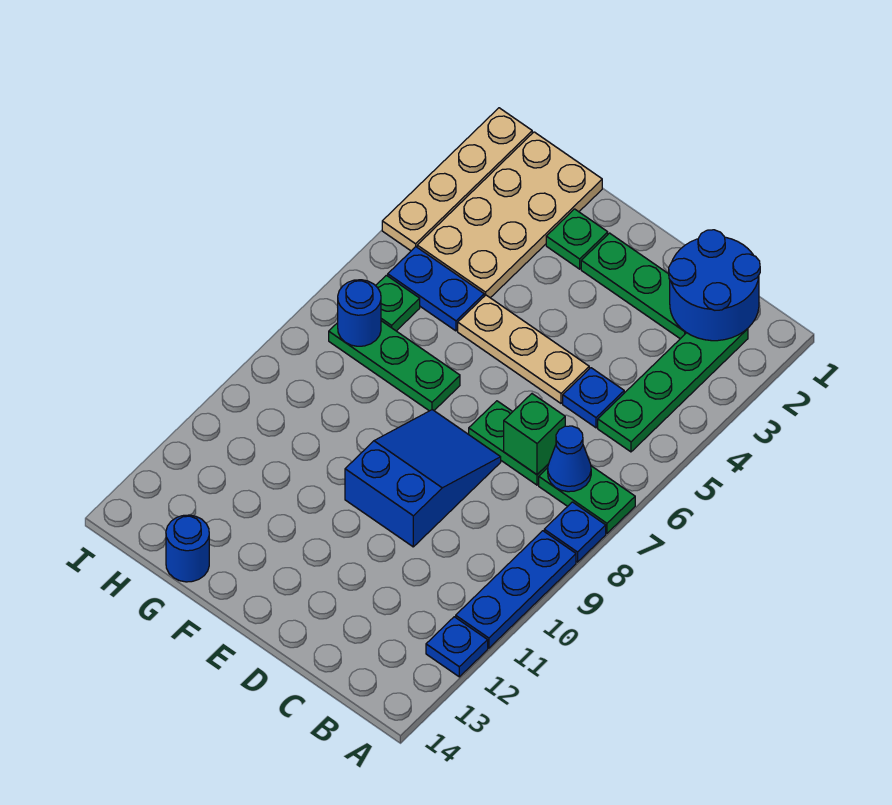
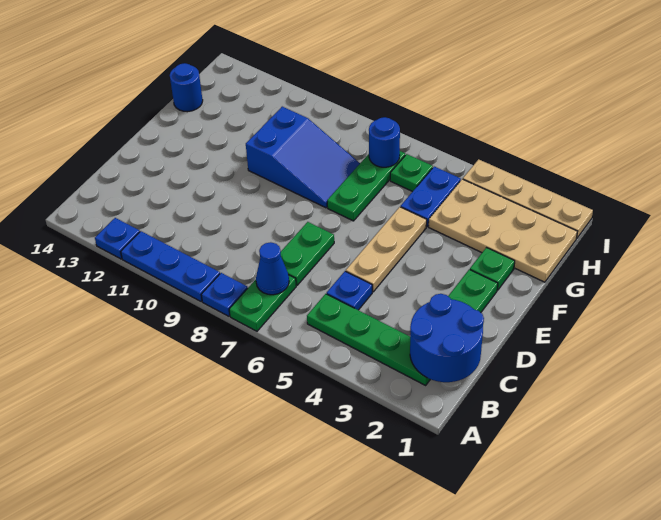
green 1x1 brick [504,394,565,475] -> none
blue 2x3 slope [345,410,501,547] -> blue 2x3 slope moved to [246,107,360,208]

